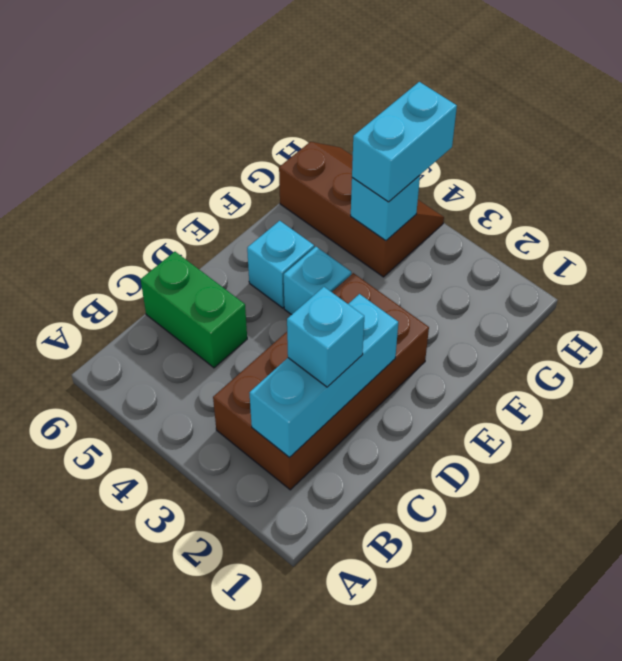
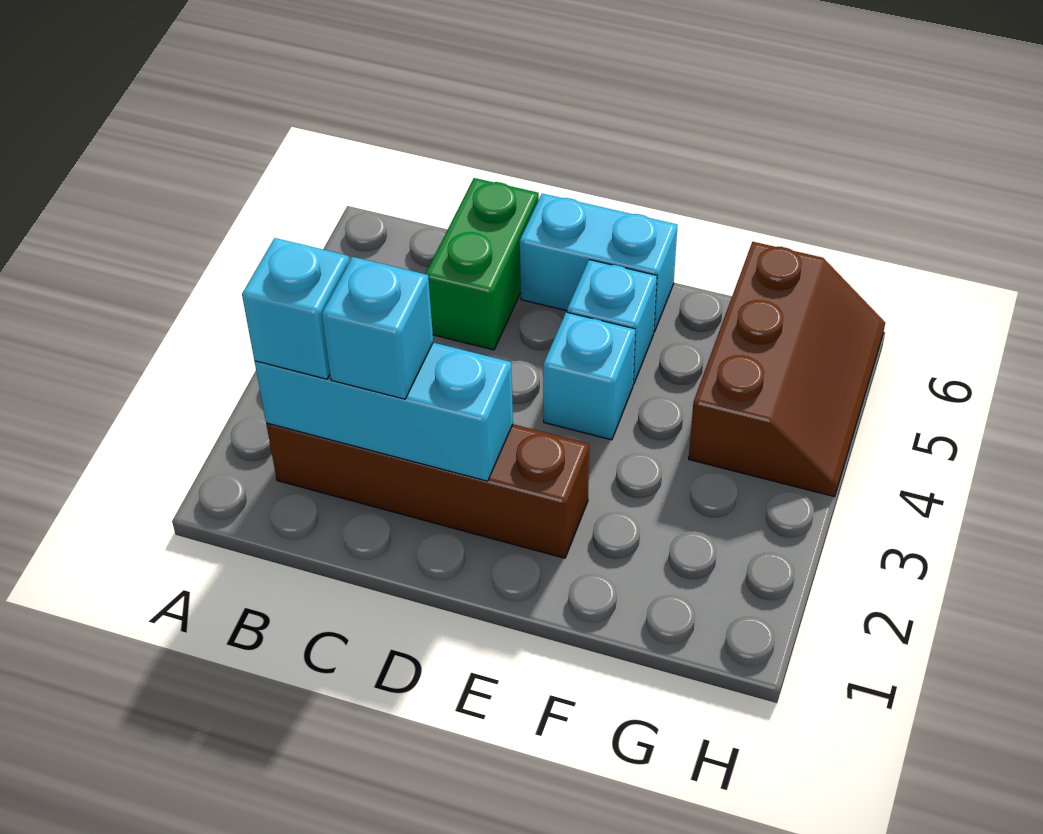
brown 2x4 brick [213,273,429,490] -> brown 1x4 brick [266,423,589,558]
cyan 1x1 brick [351,175,420,241] -> cyan 1x1 brick moved to [242,238,349,379]
cyan 1x2 brick [352,82,457,202] -> cyan 1x2 brick moved to [520,194,678,332]

